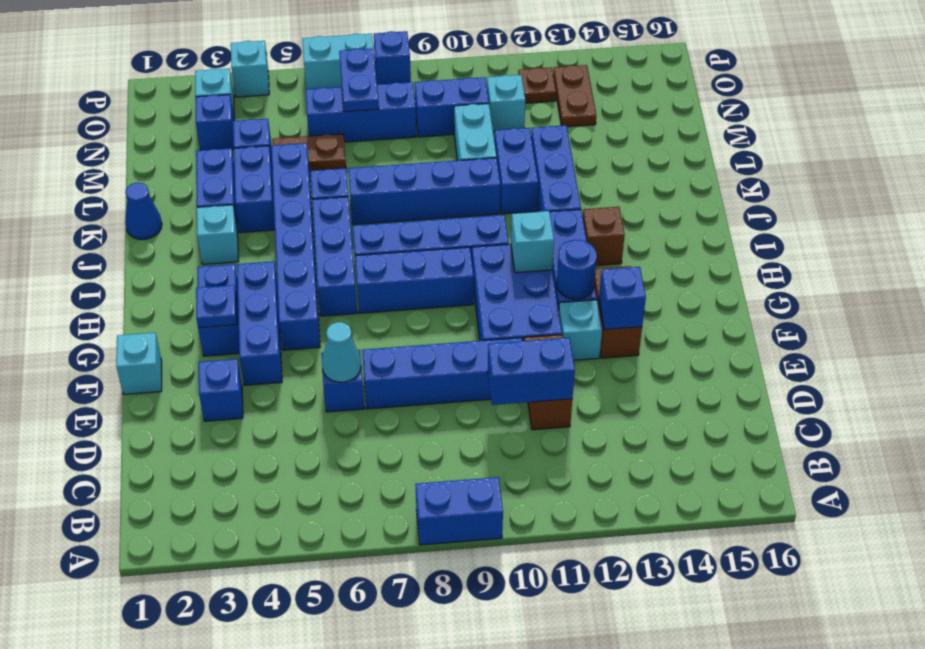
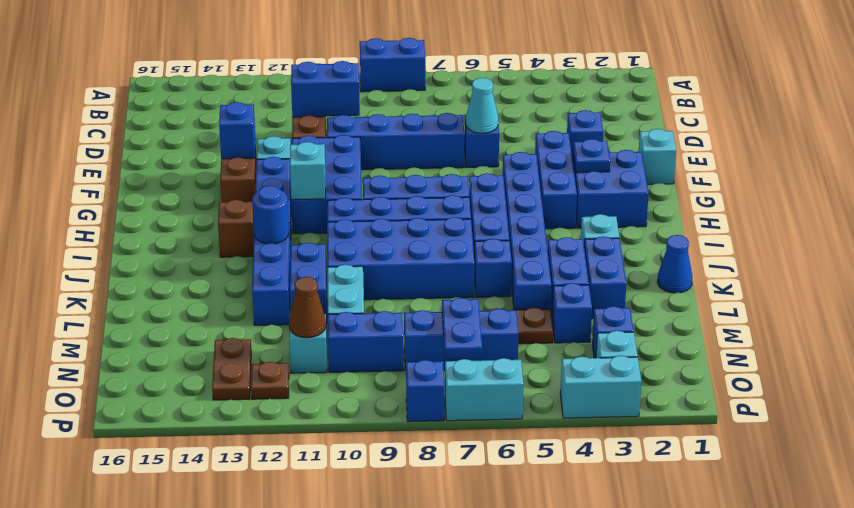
blue 1x2 brick [197,264,239,356] -> blue 2x2 brick [573,150,649,228]
blue 1x1 round brick [557,240,597,299] -> blue 1x1 round brick moved to [252,186,289,244]
blue 1x4 brick [348,158,500,225] -> blue 2x4 brick [327,217,475,300]
none -> brown 1x1 cone [289,277,326,338]
cyan 1x1 brick [231,41,269,97] -> cyan 1x2 brick [560,356,641,418]

